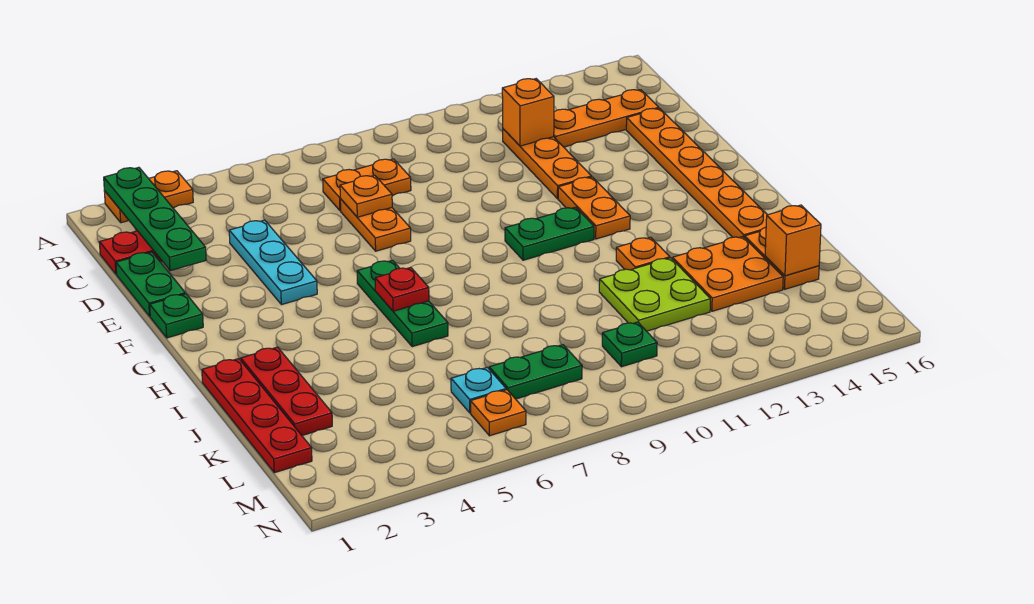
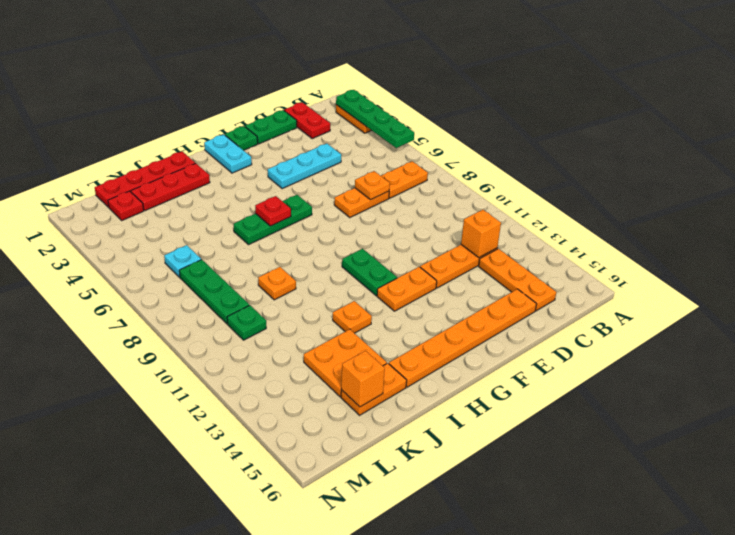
green 1x4 plate [104,167,206,271] -> green 1x4 plate turned to [336,90,414,148]
orange 1x2 plate [323,159,411,211] -> orange 1x2 plate turned to [381,161,428,198]
none -> cyan 1x2 plate [204,134,252,173]
lime 2x2 plate [599,258,710,331] -> none
none -> red 1x1 plate [108,191,144,220]
green 1x2 plate [489,345,582,399] -> green 1x3 plate [179,259,249,324]
orange 1x1 plate [471,390,526,436] -> orange 1x1 plate moved to [258,267,296,300]

